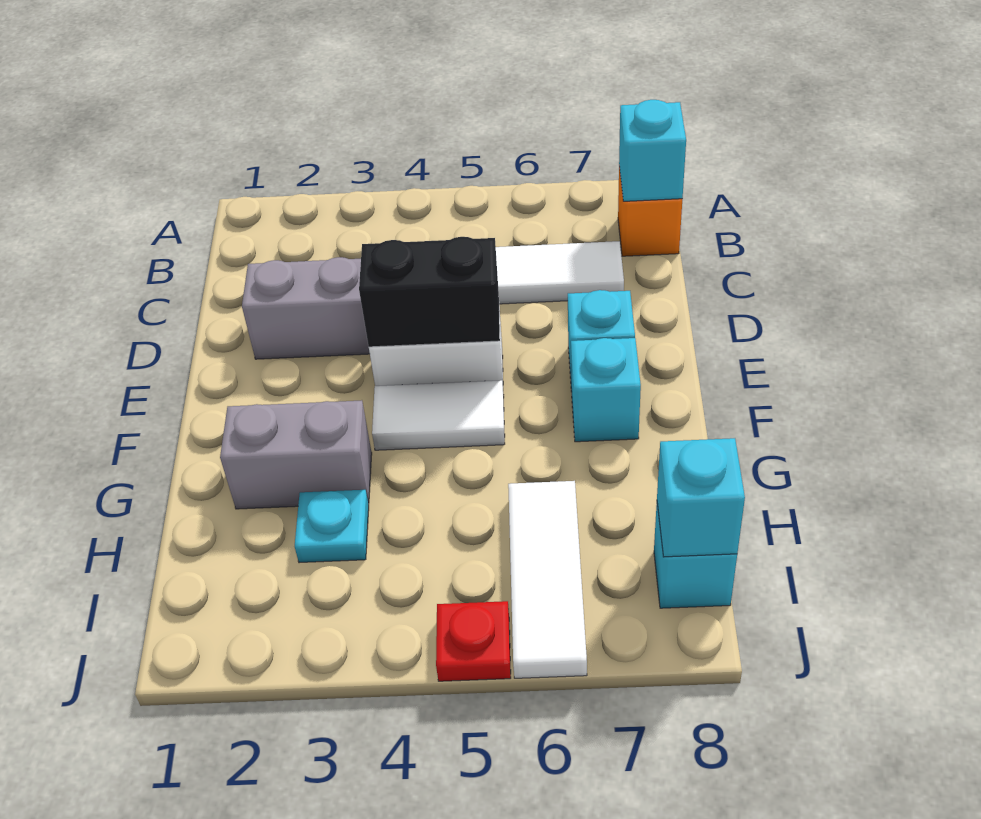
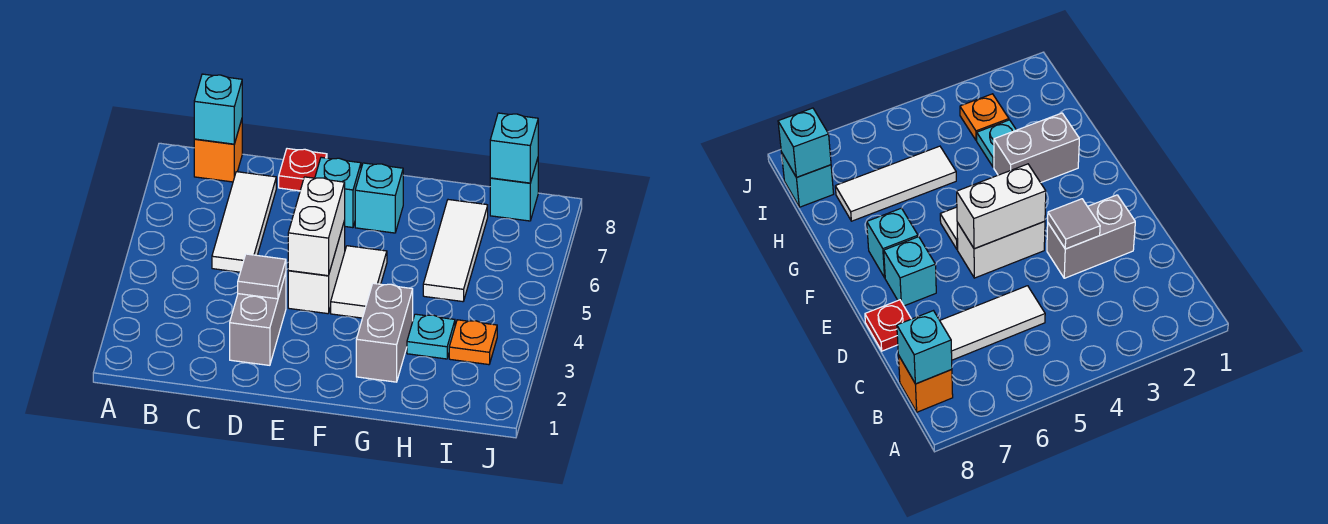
none -> grey 1x1 tile [238,254,286,299]
black 1x2 brick [359,237,500,347] -> white 1x2 brick [288,177,345,276]
white 1x3 tile [508,481,587,678] -> white 1x3 tile turned to [423,200,488,302]
none -> orange 1x1 plate [449,320,497,365]
red 1x1 plate [436,601,511,681] -> red 1x1 plate moved to [279,149,327,191]

